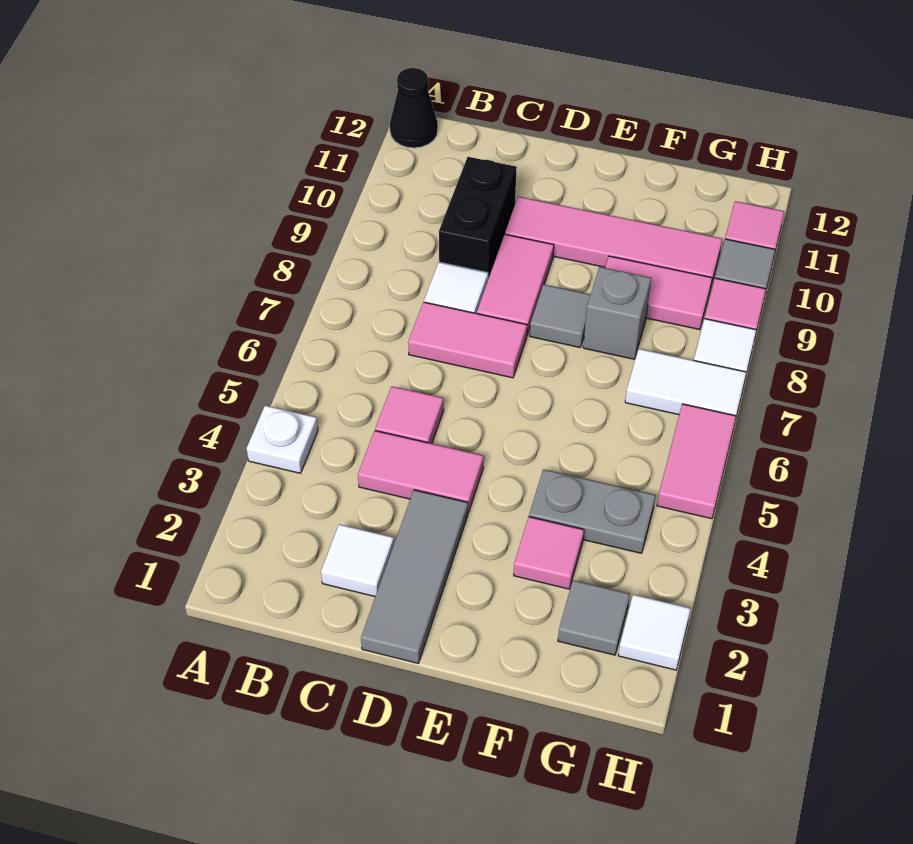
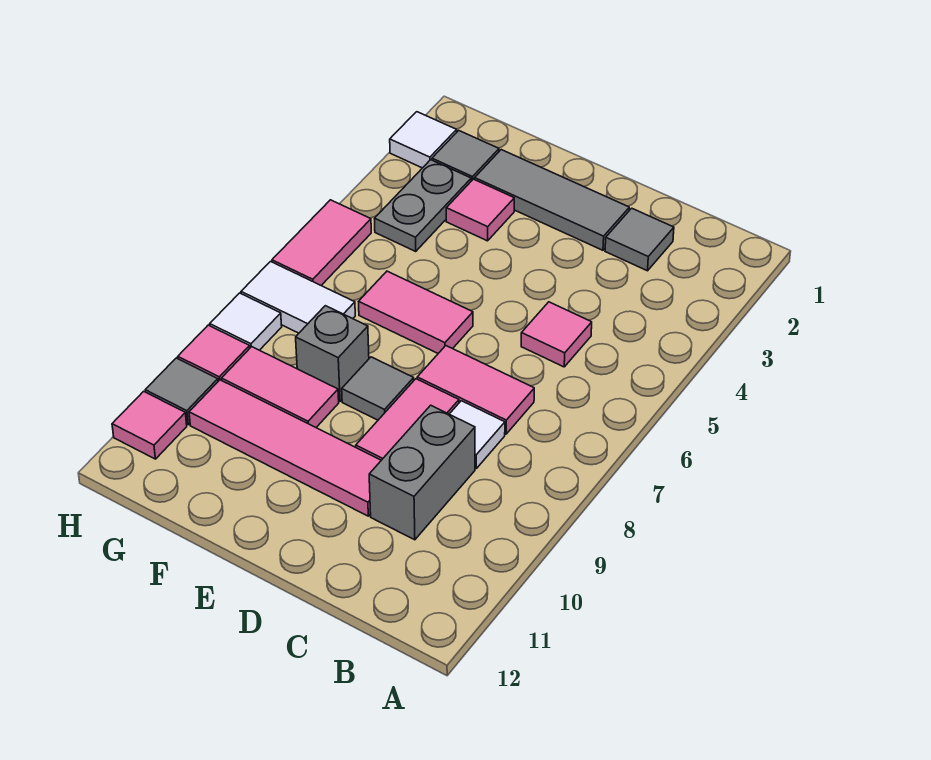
white 1x1 plate [247,406,318,473] -> none
black 1x1 cone [390,68,438,148] -> none
white 1x1 tile [321,524,394,597] -> grey 1x1 tile [605,208,674,271]
pink 1x2 tile [358,431,484,513] -> pink 1x2 tile moved to [359,271,473,353]
black 1x2 brick [439,157,517,279] -> grey 1x2 brick [369,405,475,540]
grey 1x3 tile [361,490,468,663] -> grey 1x3 tile turned to [475,150,629,250]
grey 1x2 plate [529,469,656,553] -> grey 1x2 plate turned to [374,160,471,251]

